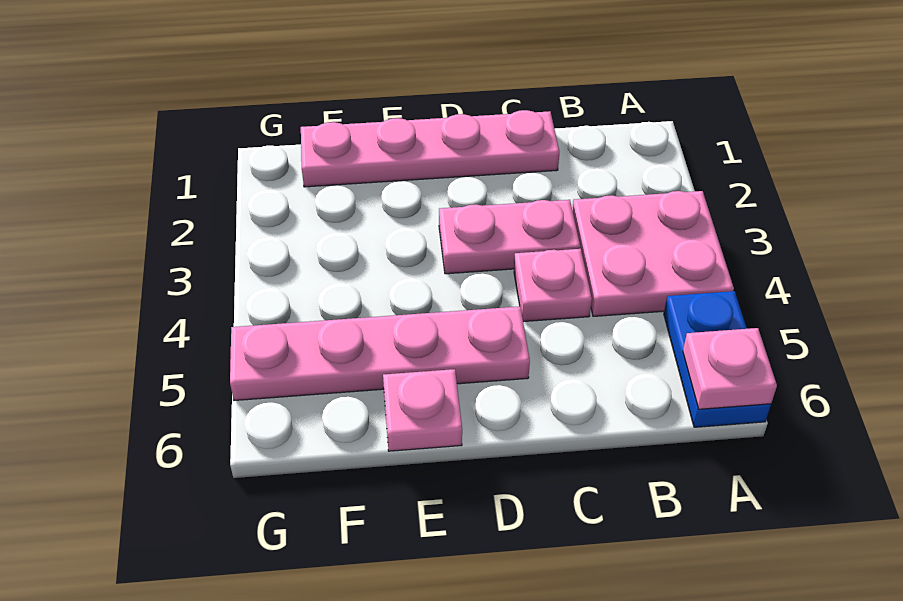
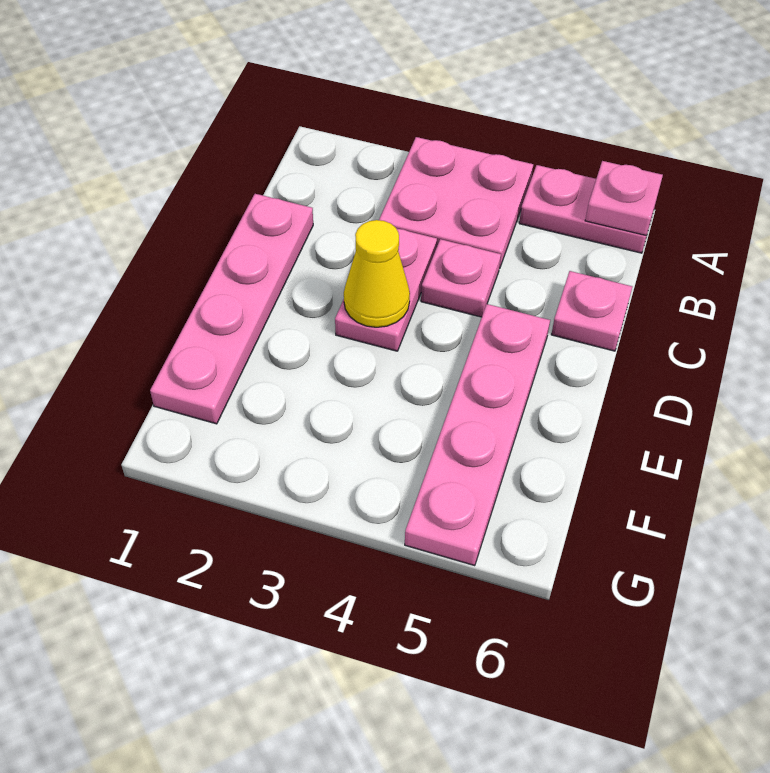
blue 1x2 plate [664,291,771,427] -> pink 1x2 plate [519,165,648,253]
none -> yellow 1x1 cone [344,220,410,327]
pink 1x1 plate [383,369,462,451] -> pink 1x1 plate moved to [551,271,632,351]

